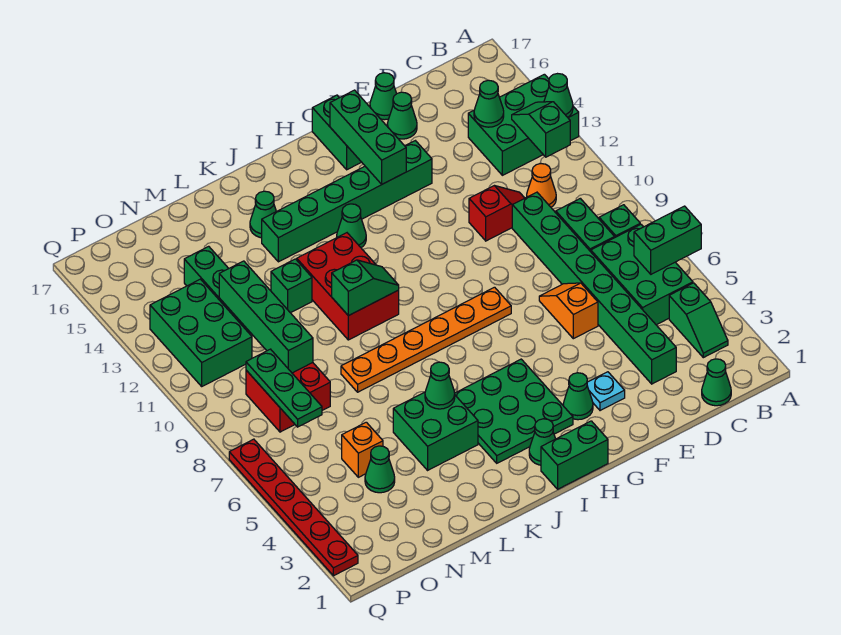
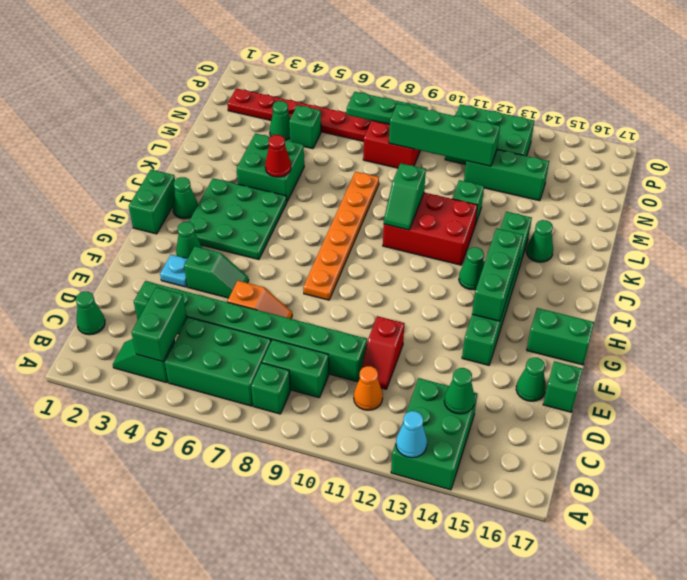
green 1x2 brick [634,206,701,274] -> green 1x2 brick moved to [131,287,186,362]
green 1x1 cone [544,74,573,117] -> cyan 1x1 cone [396,411,427,458]
green 1x2 slope [512,102,570,157] -> green 1x2 slope moved to [184,246,249,298]
green 1x1 cone [370,73,397,120] -> green 1x1 brick [543,361,583,412]
green 1x3 brick [330,90,406,184] -> green 1x3 brick turned to [472,228,523,321]
green 1x1 cone [425,362,455,409] -> red 1x1 cone [265,135,291,177]
orange 1x1 brick [342,422,383,477] -> green 1x1 brick [289,105,321,149]
red 1x6 plate [229,439,358,576] -> red 1x6 plate moved to [228,88,372,141]

